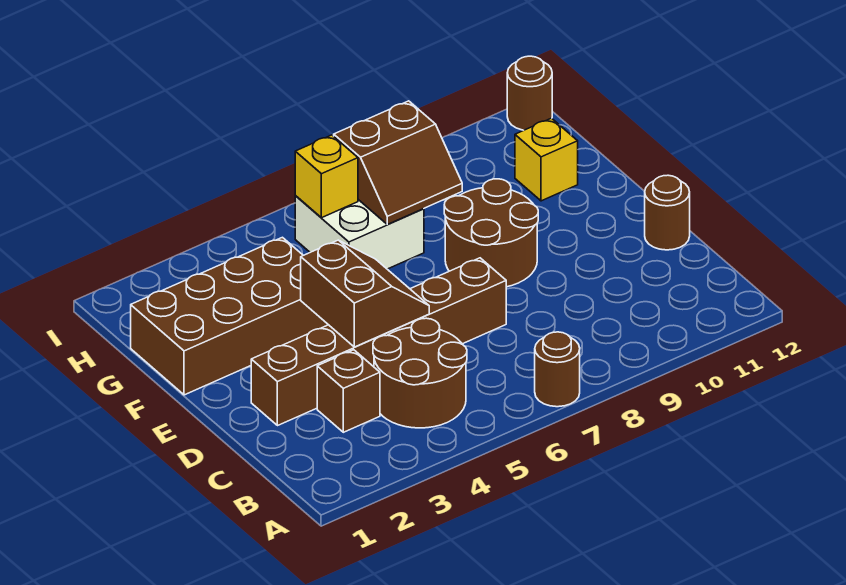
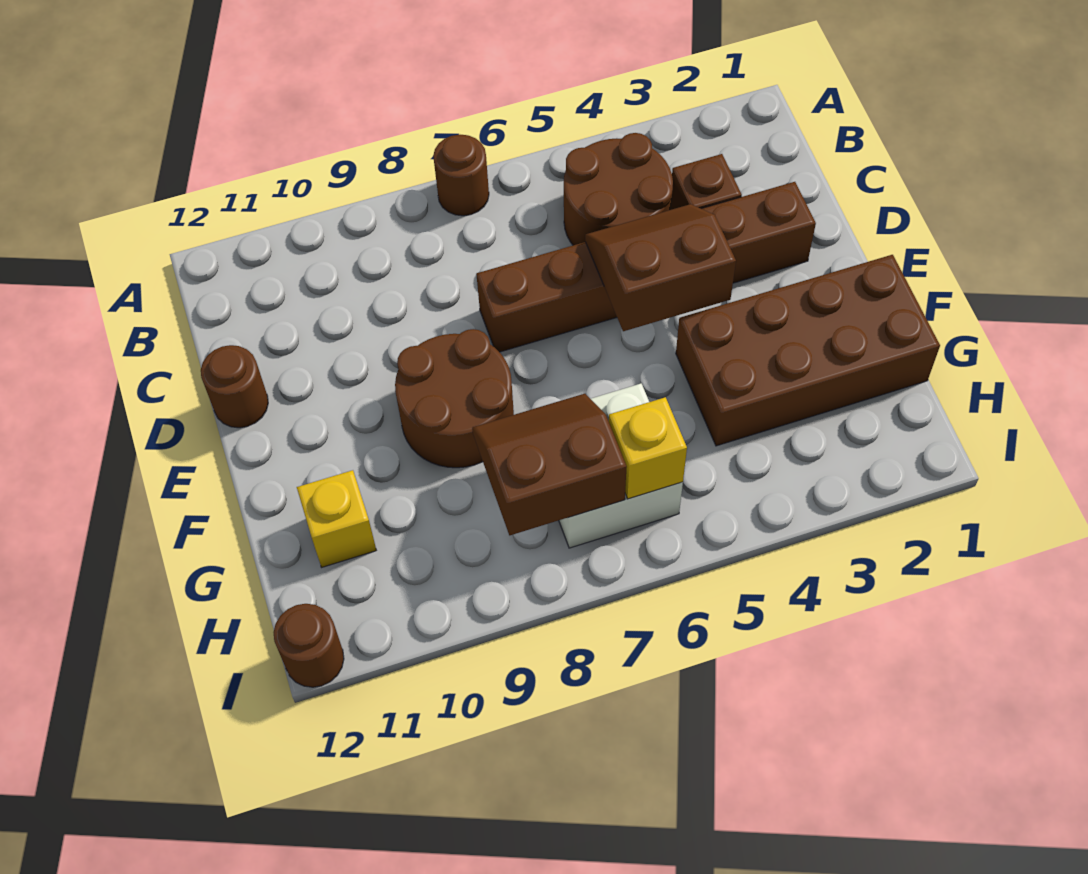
brown 2x2 slope [301,240,429,347] -> brown 2x2 slope turned to [585,204,736,331]

